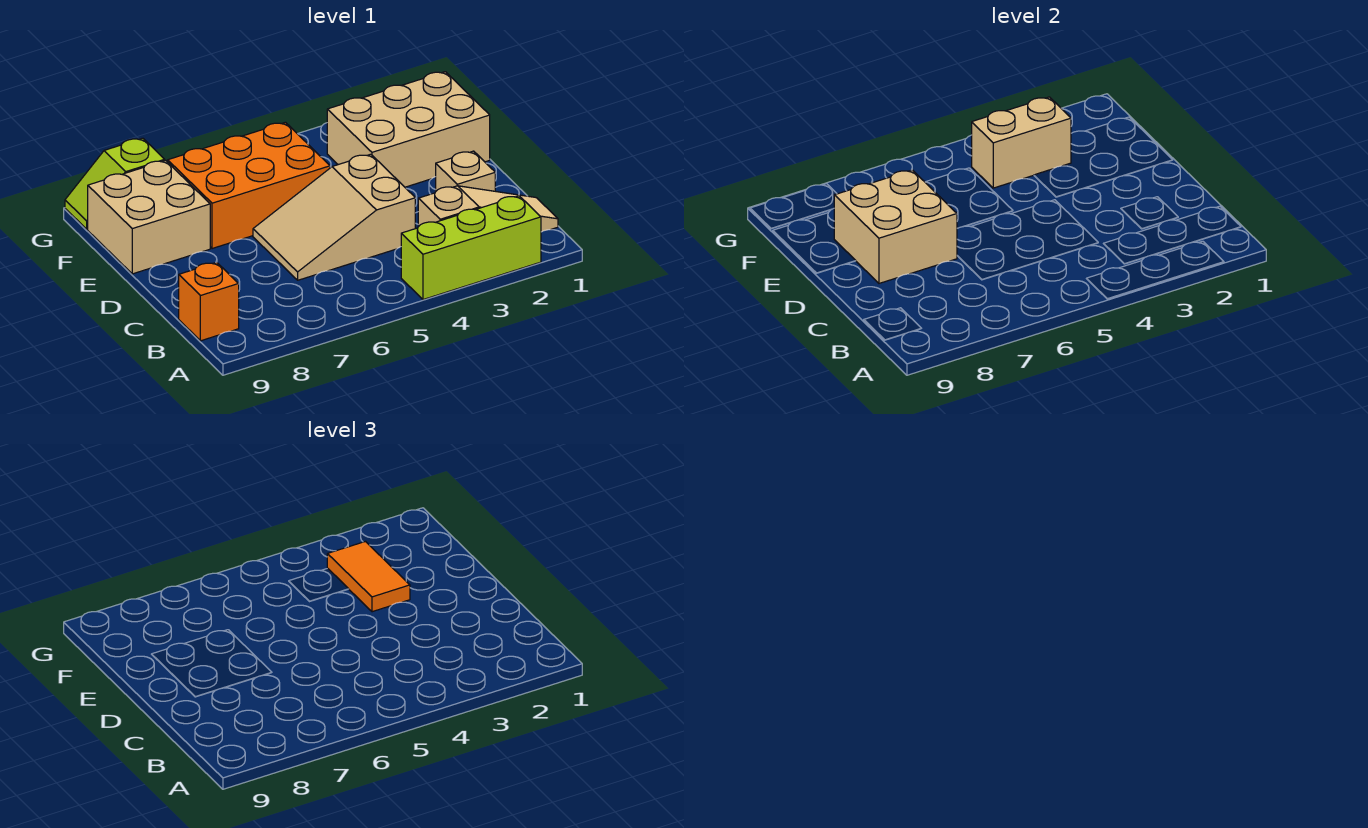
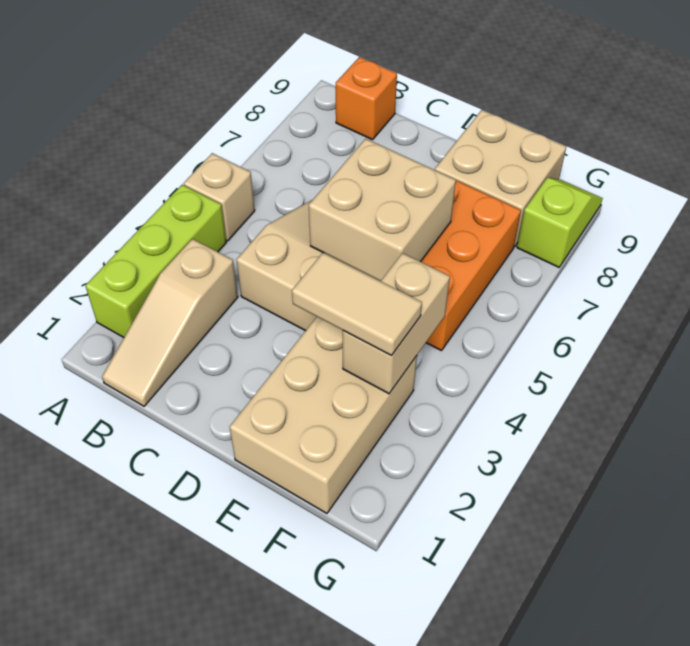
tan 1x1 brick [436,151,495,191] -> tan 1x1 brick moved to [184,153,255,241]
tan 2x2 brick [834,170,957,283] -> tan 2x2 brick moved to [309,139,456,281]
orange 1x2 tile [327,542,410,612] -> tan 1x2 tile [292,253,422,355]

